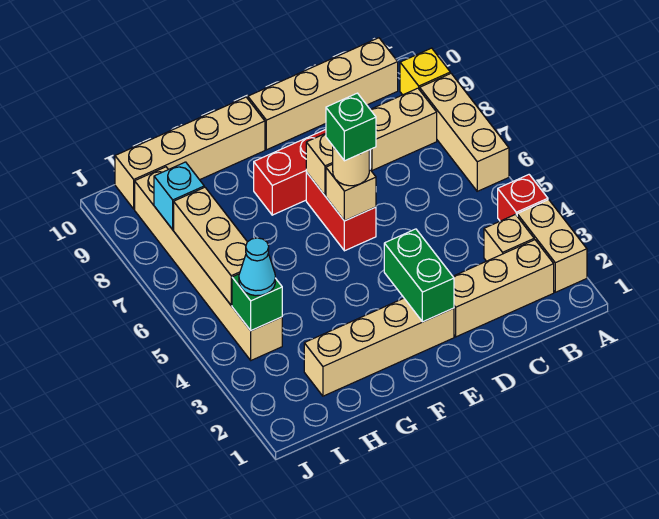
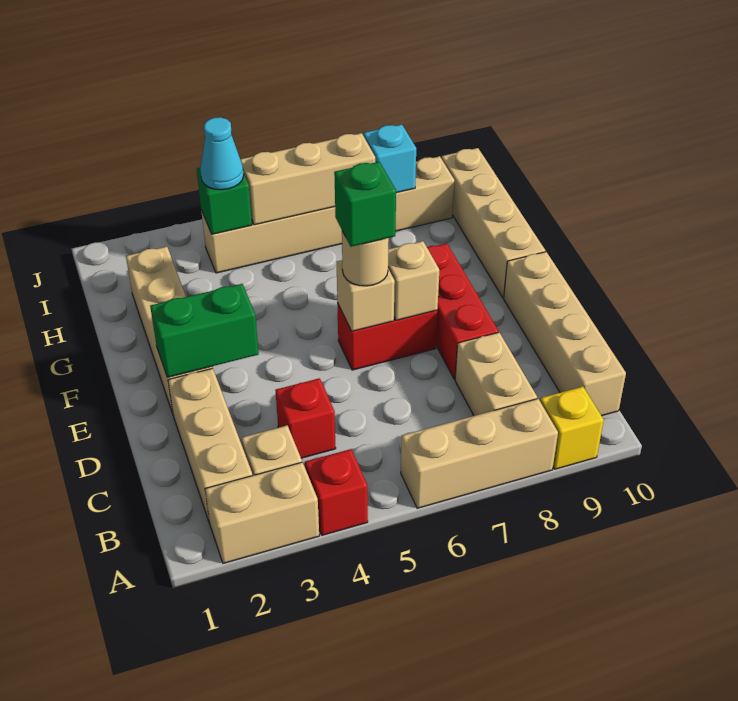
none -> red 1x1 brick [275,378,336,458]

